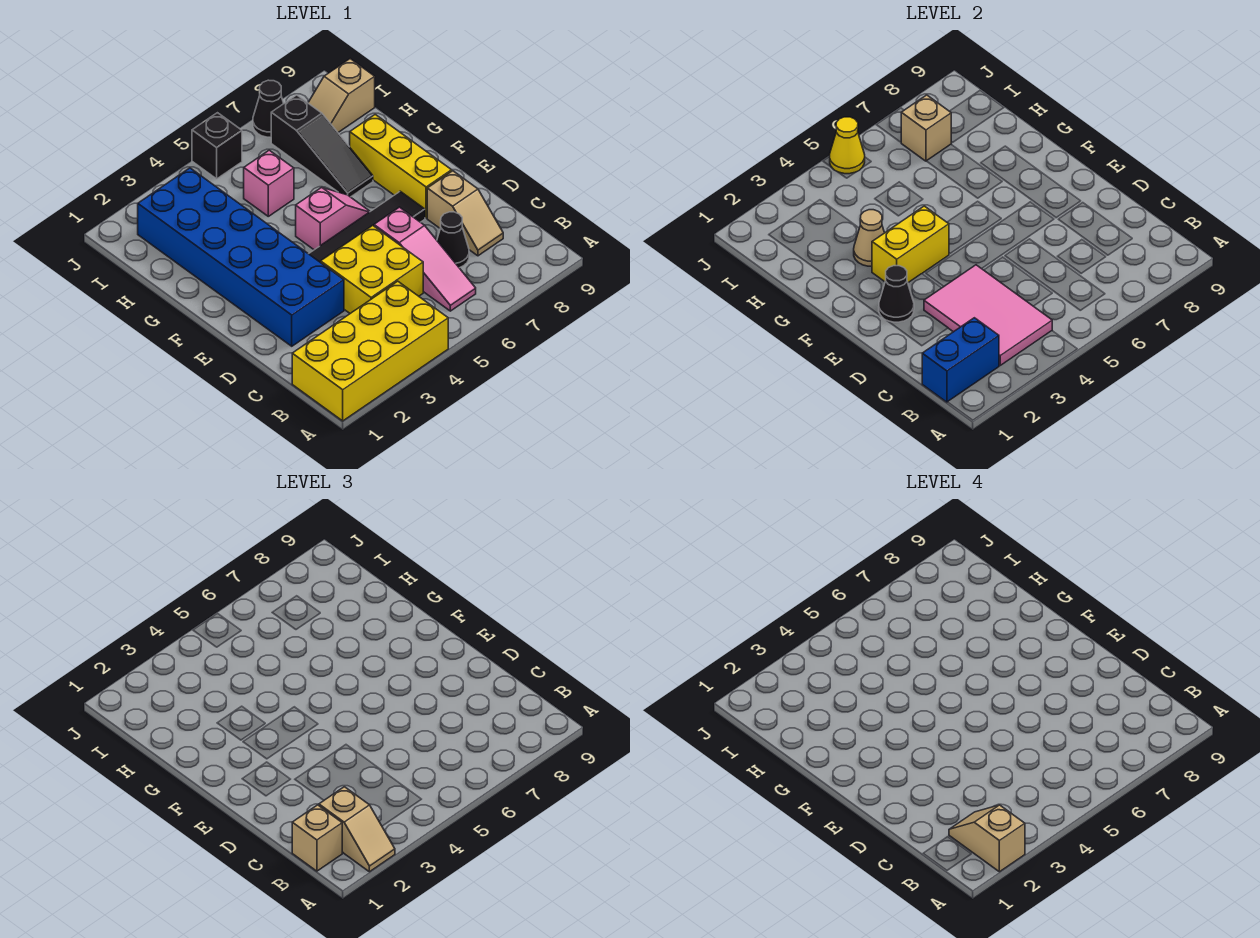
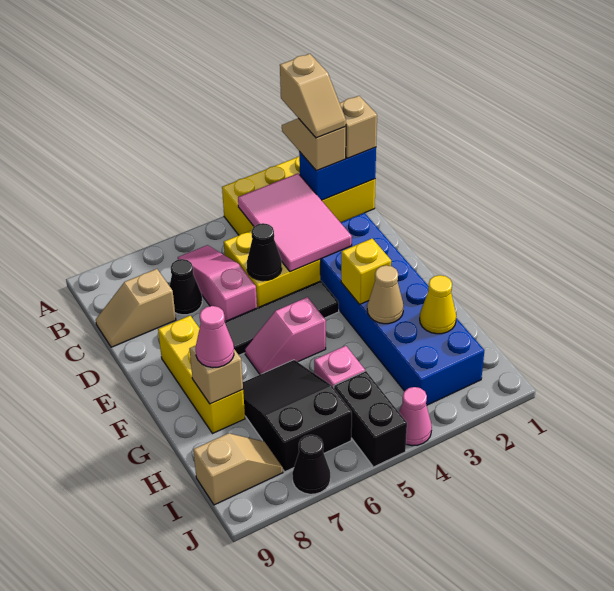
tan 1x2 slope [427,171,503,256] -> tan 1x2 slope turned to [96,269,176,347]
black 1x1 cone [879,266,914,322] -> black 1x1 cone moved to [247,223,282,281]
yellow 1x2 brick [872,206,949,283] -> yellow 1x1 brick [341,239,391,304]
black 1x3 slope [271,95,373,197] -> black 2x3 slope [243,360,352,472]
none -> pink 1x1 cone [196,306,234,368]
tan 1x1 brick [901,95,951,161] -> tan 1x1 brick moved to [189,345,243,404]
none -> pink 1x1 cone [399,387,432,446]
black 1x1 brick [192,113,242,179] -> black 1x2 brick [334,371,407,467]
yellow 1x1 cone [830,117,865,174] -> yellow 1x1 cone moved to [420,275,456,334]

